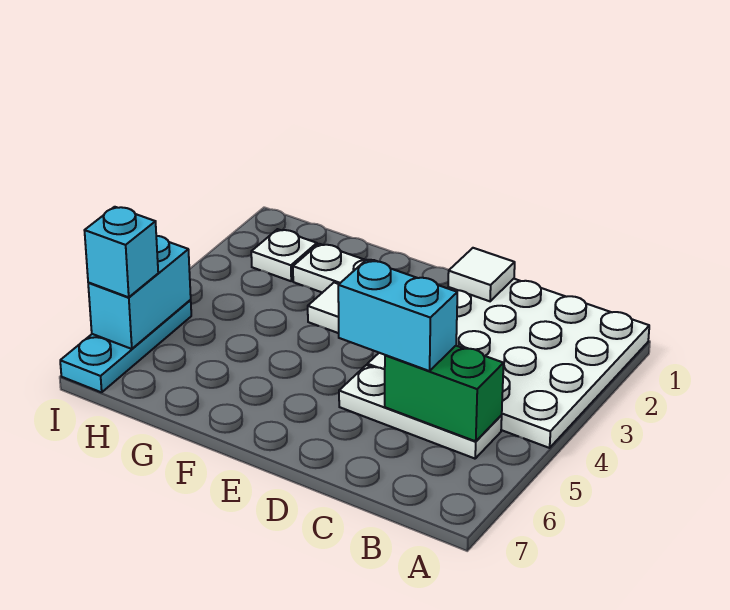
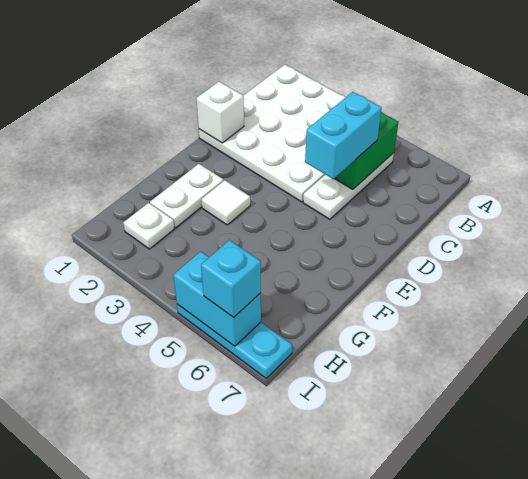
white 1x1 tile [448,248,515,301] -> white 1x1 brick [196,82,244,143]

